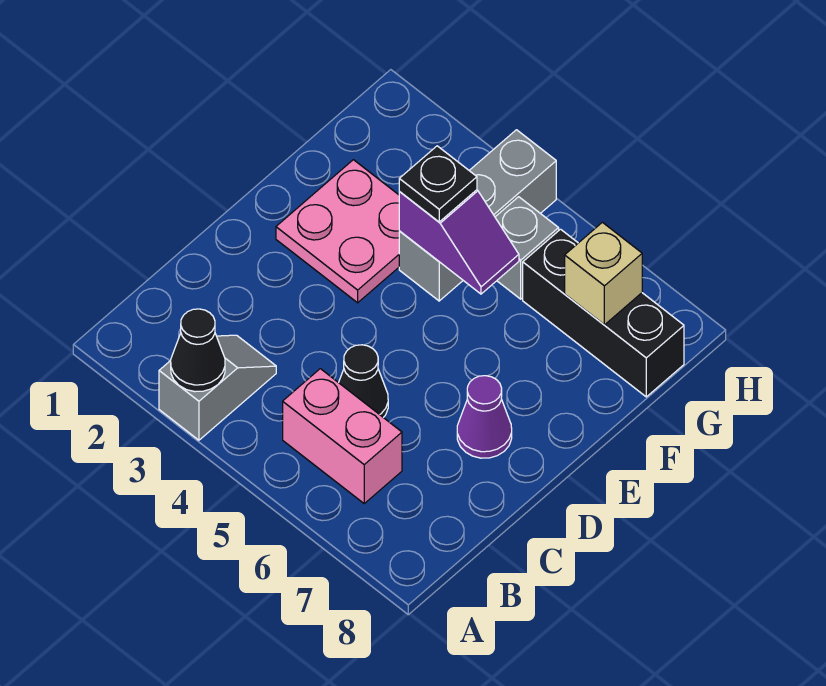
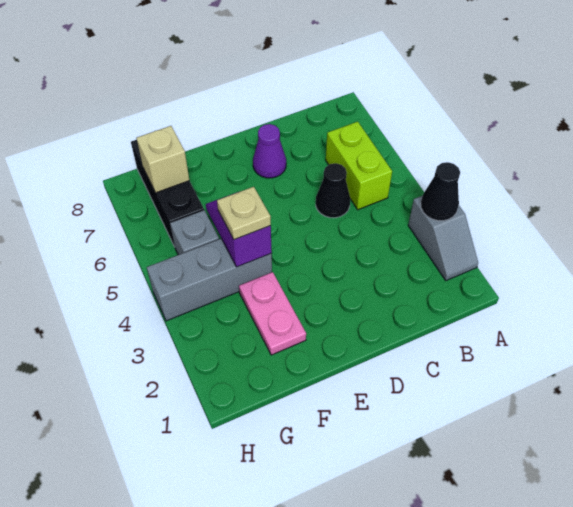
grey 1x2 slope [159,335,276,440] -> grey 1x2 slope turned to [408,196,478,281]
pink 1x2 brick [283,369,402,503] -> lime 1x2 brick [326,122,392,210]
pink 2x2 plate [276,160,399,303] -> pink 1x2 plate [239,272,306,355]
black 1x1 plate [399,146,477,222] -> tan 1x1 plate [217,187,271,240]

